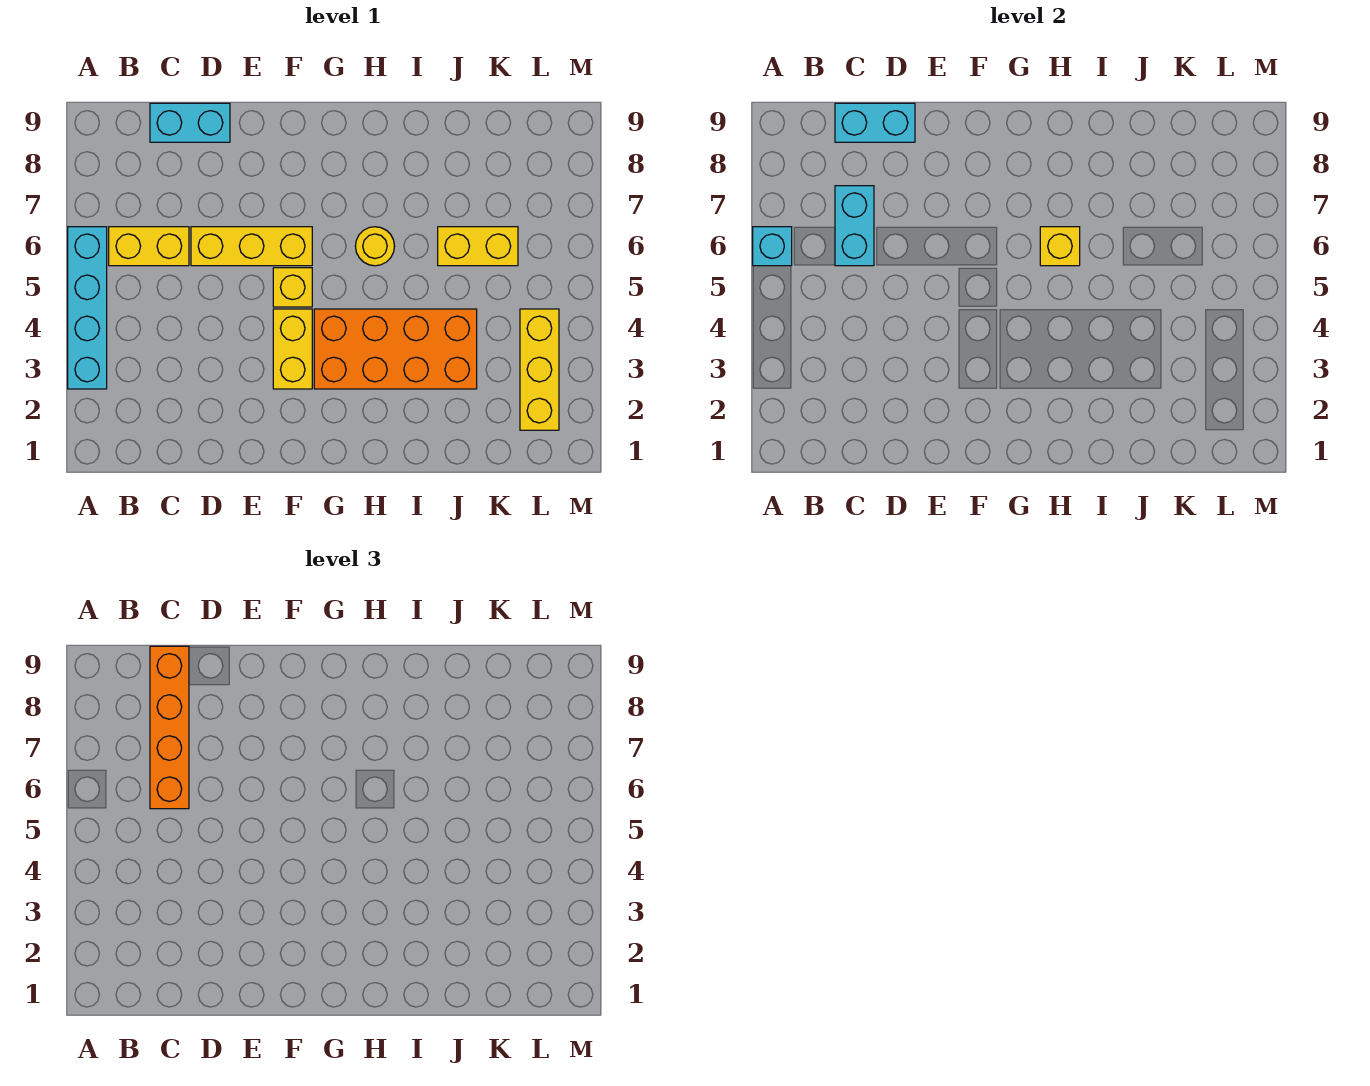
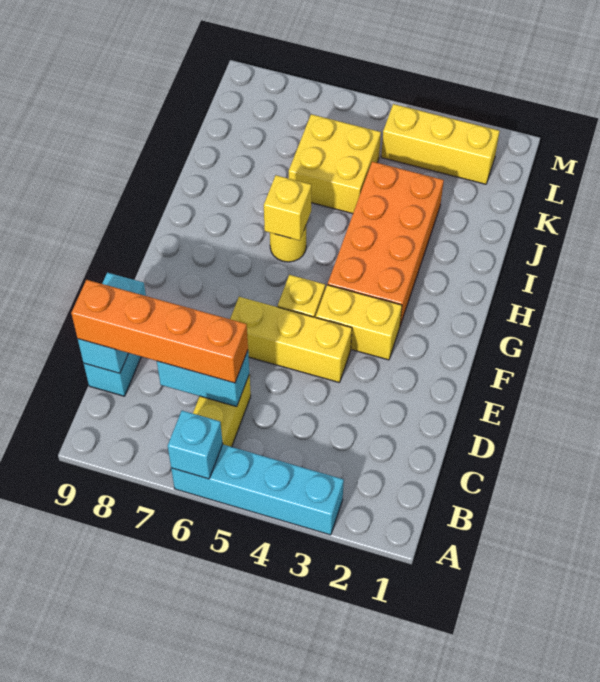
yellow 1x3 brick [191,227,312,266] -> yellow 1x3 brick turned to [230,297,352,383]
yellow 1x2 brick [438,227,518,266] -> yellow 2x2 brick [289,114,381,214]

